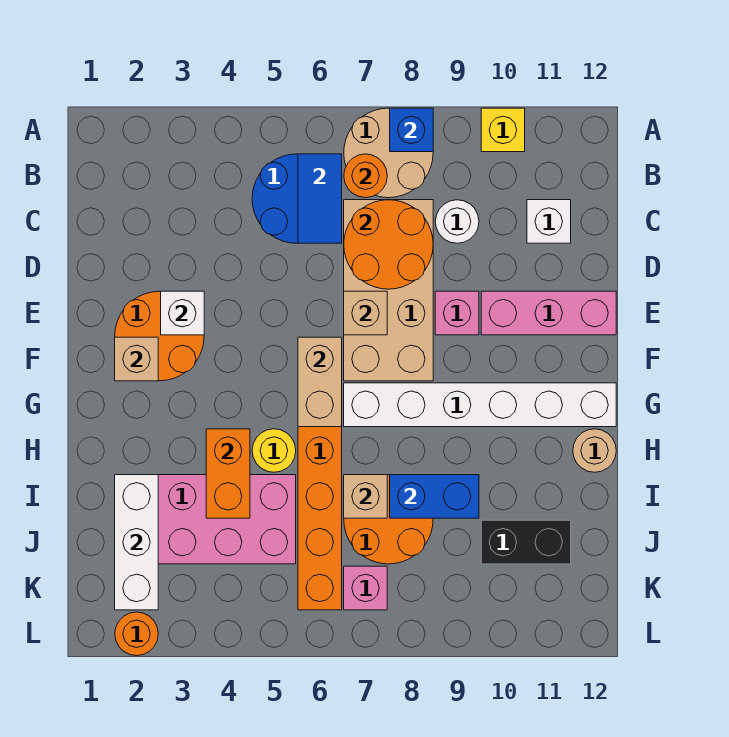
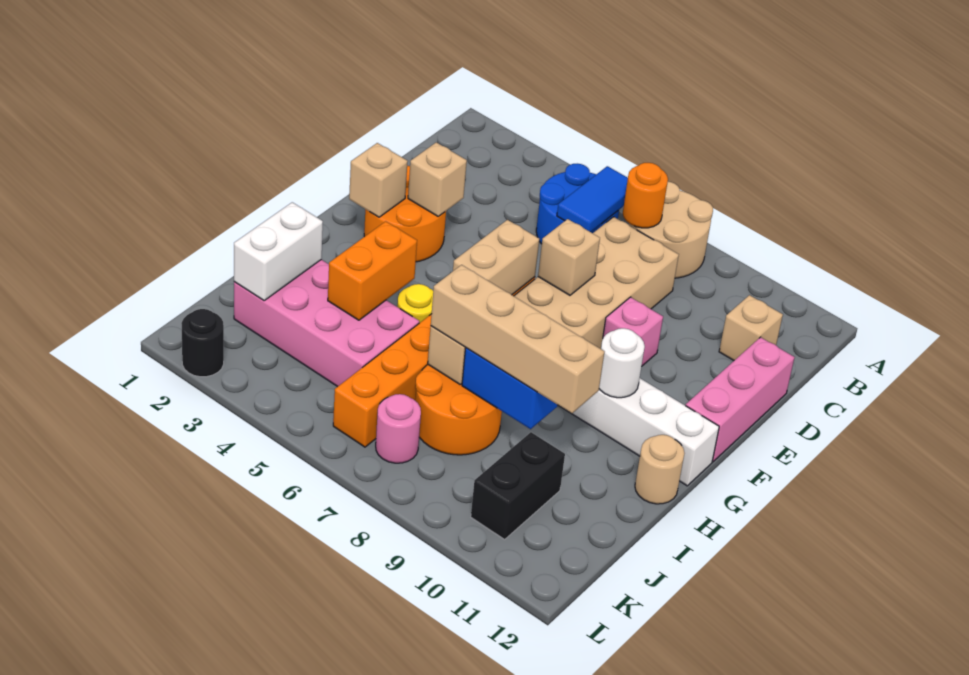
blue 1x1 brick [390,108,433,152] -> none
yellow 1x1 brick [481,108,525,152] -> none
orange 2x2 round brick [344,200,433,289] -> none
white 1x1 round brick [435,200,479,243] -> white 1x1 round brick moved to [599,328,645,398]
white 1x1 brick [527,200,571,243] -> tan 1x1 brick [719,295,783,360]
white 1x1 brick [161,291,204,335] -> tan 1x1 brick [408,142,467,216]
pink 1x3 brick [481,291,616,335] -> pink 1x3 brick turned to [686,337,795,462]
white 1x3 brick [115,475,158,610] -> white 1x2 brick [234,202,323,300]
none -> tan 1x4 brick [431,265,604,414]
black 1x2 brick [481,520,571,564] -> black 1x2 brick turned to [471,432,565,539]
pink 1x1 brick [344,566,387,610] -> pink 1x1 round brick [376,394,421,463]
orange 1x1 round brick [115,612,158,656] -> black 1x1 round brick [181,309,224,377]

